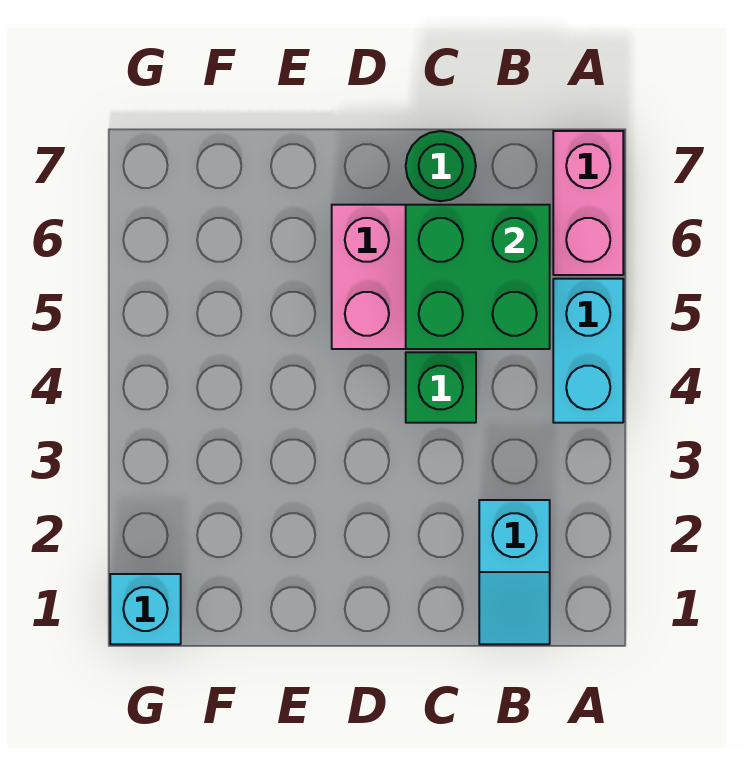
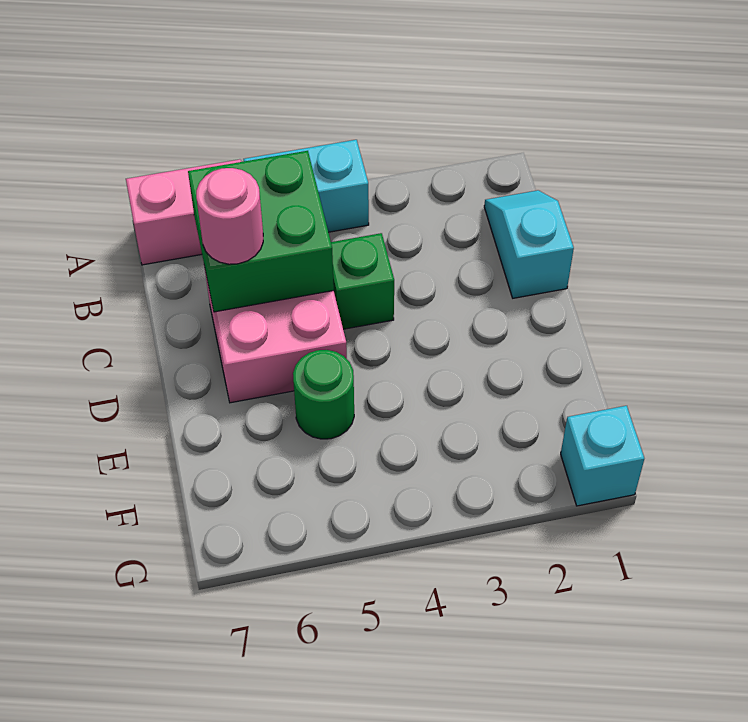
cyan 1x2 slope [479,500,550,644] -> cyan 1x2 slope turned to [484,190,574,298]
none -> pink 1x1 round brick [196,168,263,264]
green 1x1 round brick [406,131,476,201] -> green 1x1 round brick moved to [293,350,354,439]

